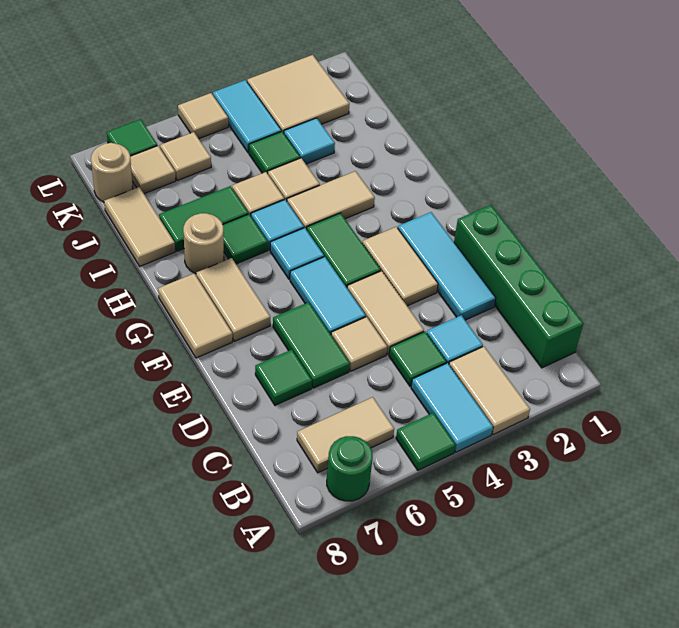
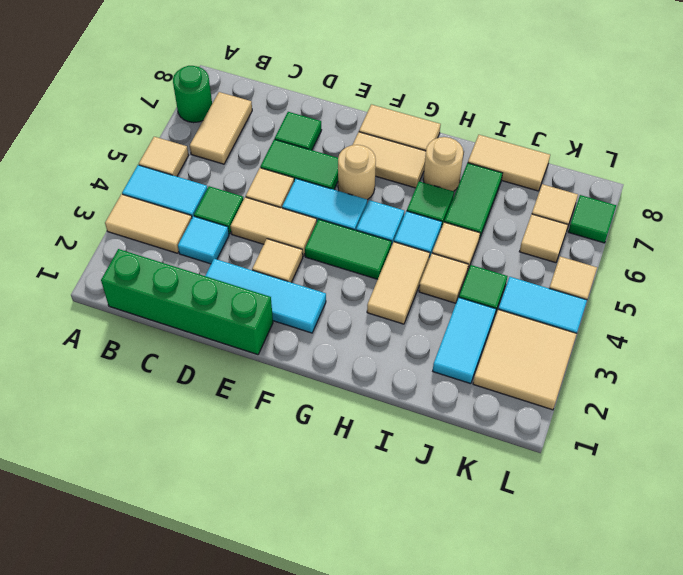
green 1x1 tile [396,413,456,470] -> tan 1x1 tile [139,137,189,176]
tan 1x2 tile [362,227,438,306] -> tan 1x1 tile [252,239,303,283]
cyan 1x1 tile [284,118,335,164] -> cyan 1x2 tile [433,297,496,384]
tan 1x1 round brick [91,143,133,202] -> tan 1x1 round brick moved to [338,145,376,200]

